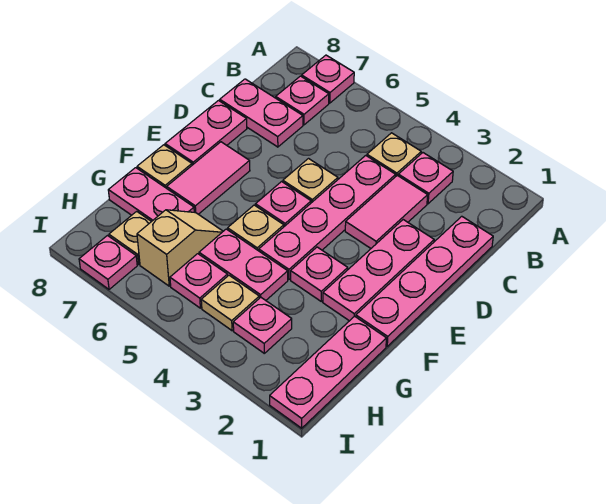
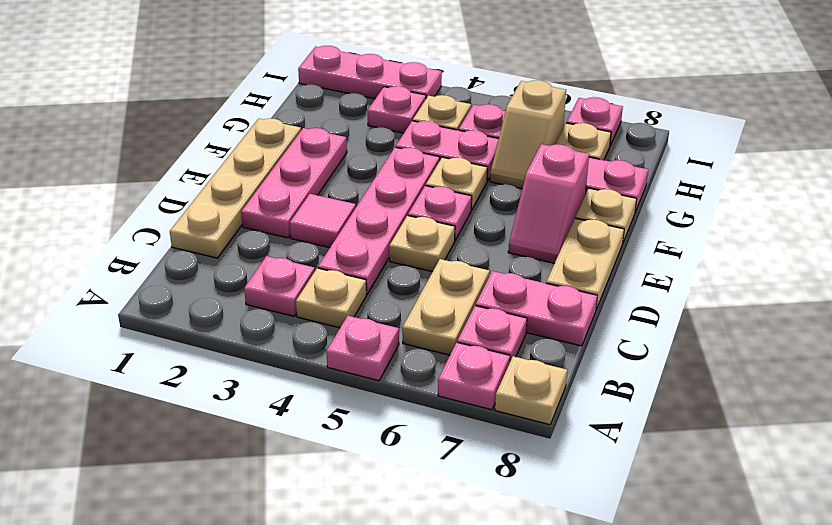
none -> tan 1x1 plate [495,356,567,425]
none -> tan 1x2 plate [402,259,490,355]
pink 1x4 plate [356,216,493,346] -> tan 1x4 plate [170,118,301,258]
pink 1x2 tile [345,175,428,248] -> pink 1x1 tile [290,194,356,248]
pink 1x2 plate [165,101,247,165] -> tan 1x2 plate [546,218,624,310]
pink 1x2 tile [167,142,250,214] -> pink 1x2 slope [508,144,589,263]
pink 1x1 plate [291,247,348,301] -> pink 1x1 plate moved to [326,316,399,381]
pink 1x3 plate [270,316,386,428] -> pink 1x3 plate turned to [298,46,442,99]

